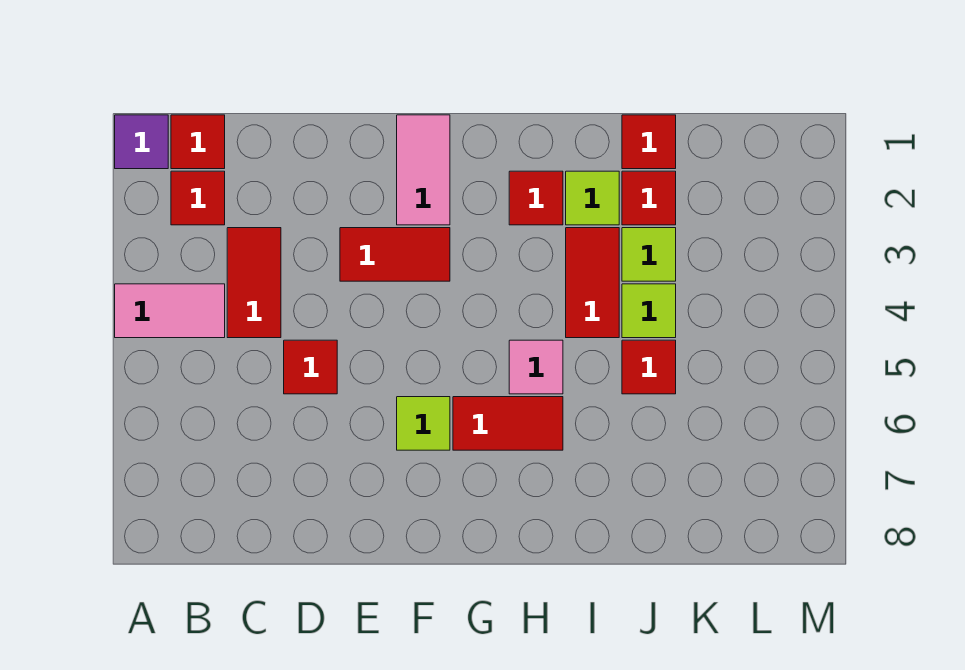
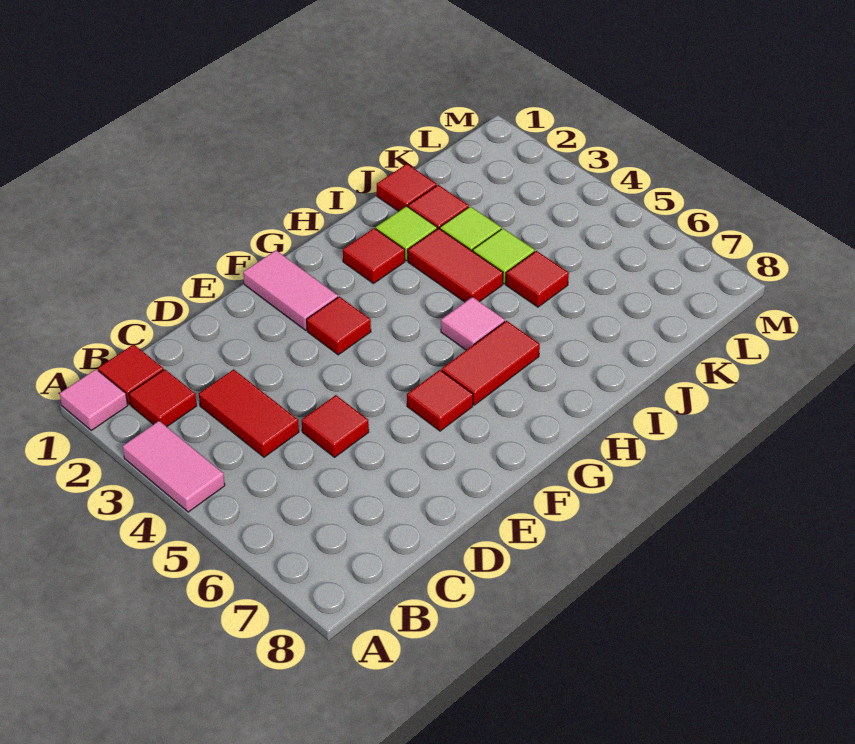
purple 1x1 tile [115,115,168,169] -> pink 1x1 tile [60,369,128,430]
pink 1x2 tile [115,284,225,338] -> pink 1x2 tile turned to [123,421,225,512]
red 1x2 tile [340,228,450,281] -> red 1x1 tile [307,297,371,355]
lime 1x1 tile [397,397,450,450] -> red 1x1 tile [407,370,473,431]

